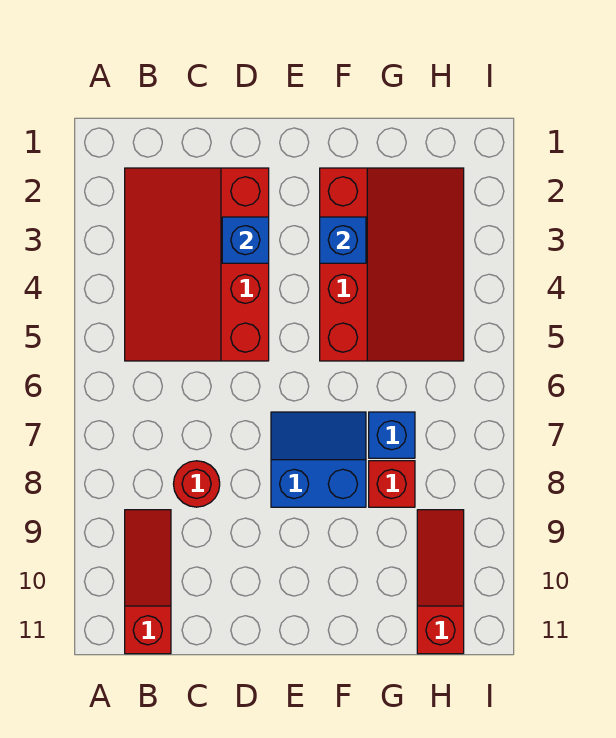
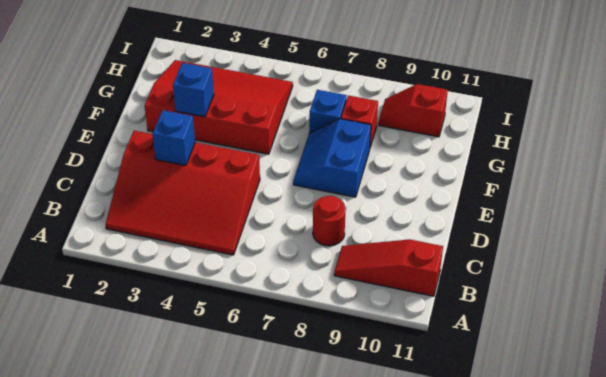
red 1x3 slope [417,510,464,654] -> red 1x2 slope [379,84,448,137]

